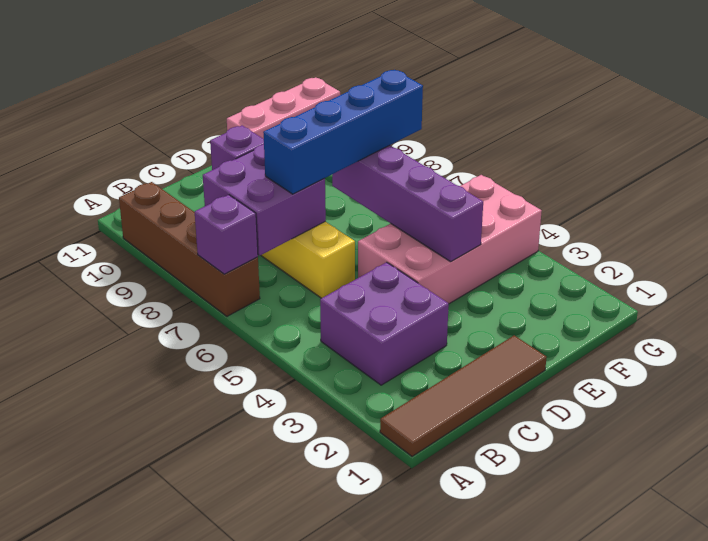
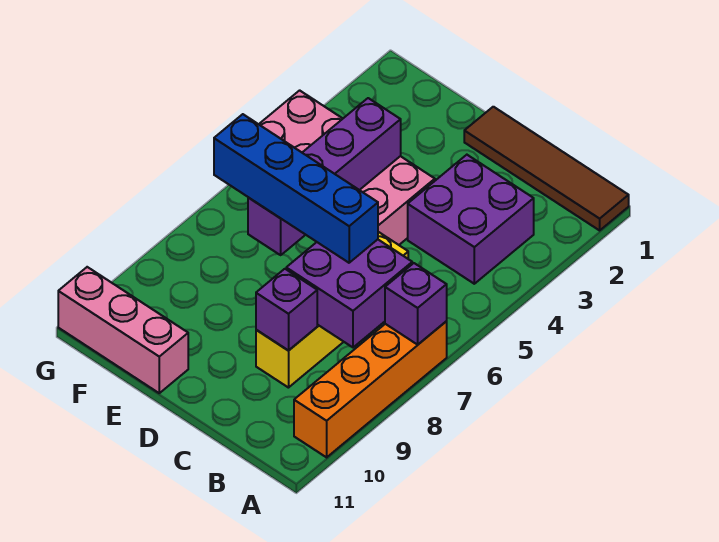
brown 1x4 brick [119,182,260,316] -> orange 1x4 brick [294,322,447,457]

